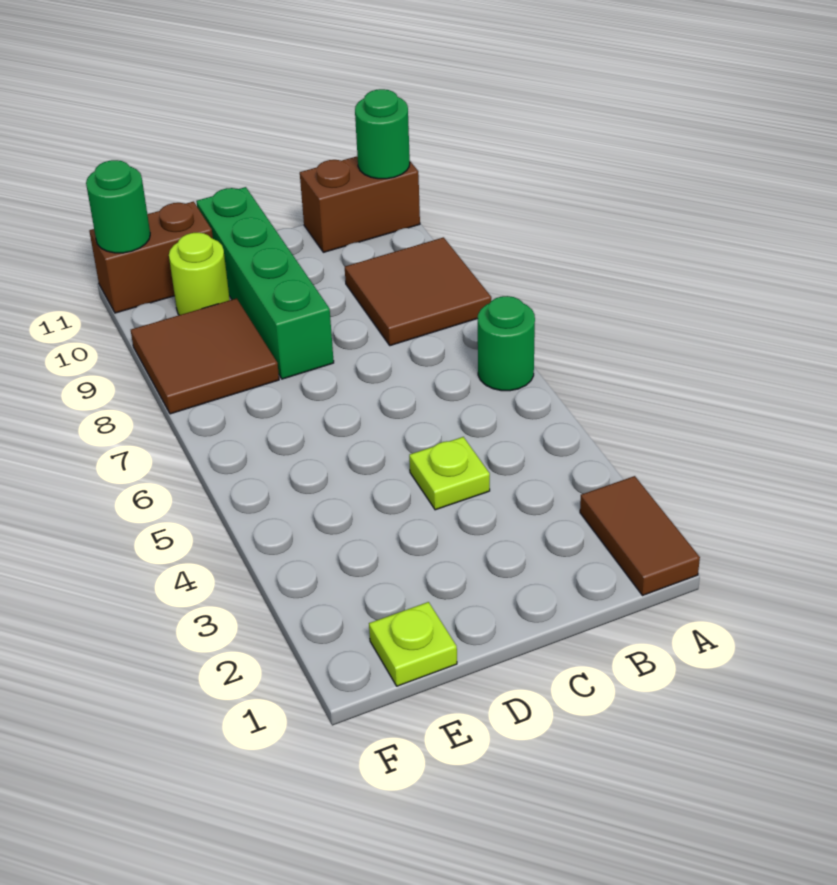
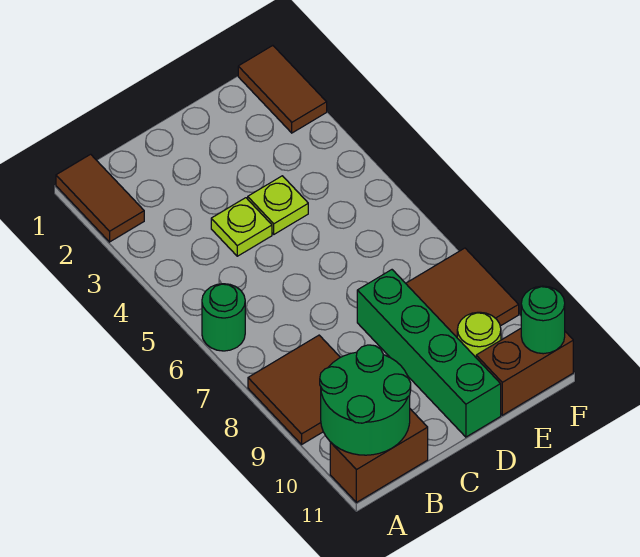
green 1x1 round brick [355,89,410,179] -> green 2x2 round brick [320,345,411,455]
lime 1x1 plate [369,602,457,686] -> lime 1x1 plate moved to [248,176,308,234]
none -> brown 1x2 tile [238,46,327,133]

